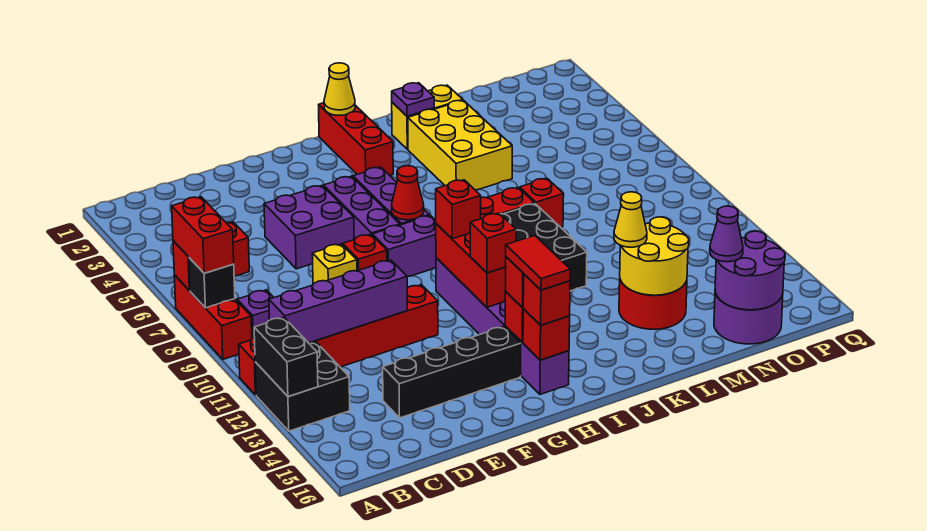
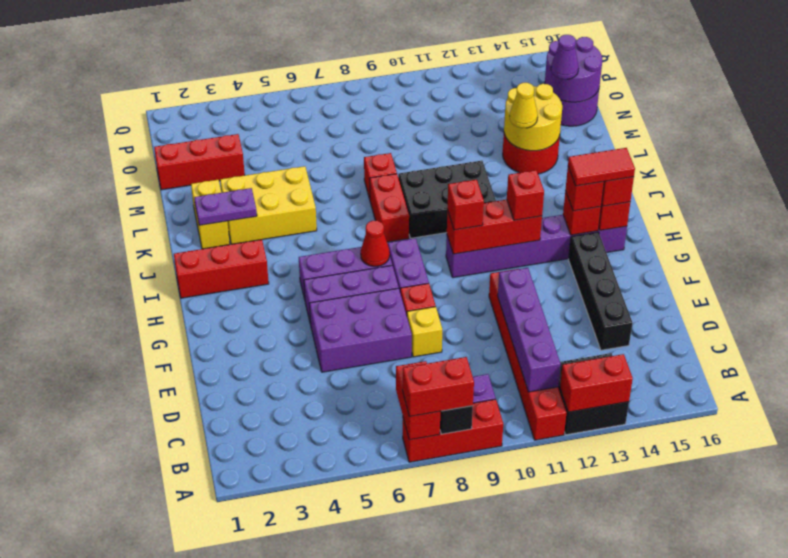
black 1x2 brick [254,318,318,396] -> red 1x2 brick [560,354,633,412]
purple 2x2 brick [264,186,354,269] -> purple 2x3 brick [309,288,412,372]
yellow 1x1 cone [324,63,355,115] -> none
purple 1x1 plate [392,83,434,116] -> purple 1x2 plate [194,188,257,225]
none -> red 1x3 brick [154,134,245,190]

